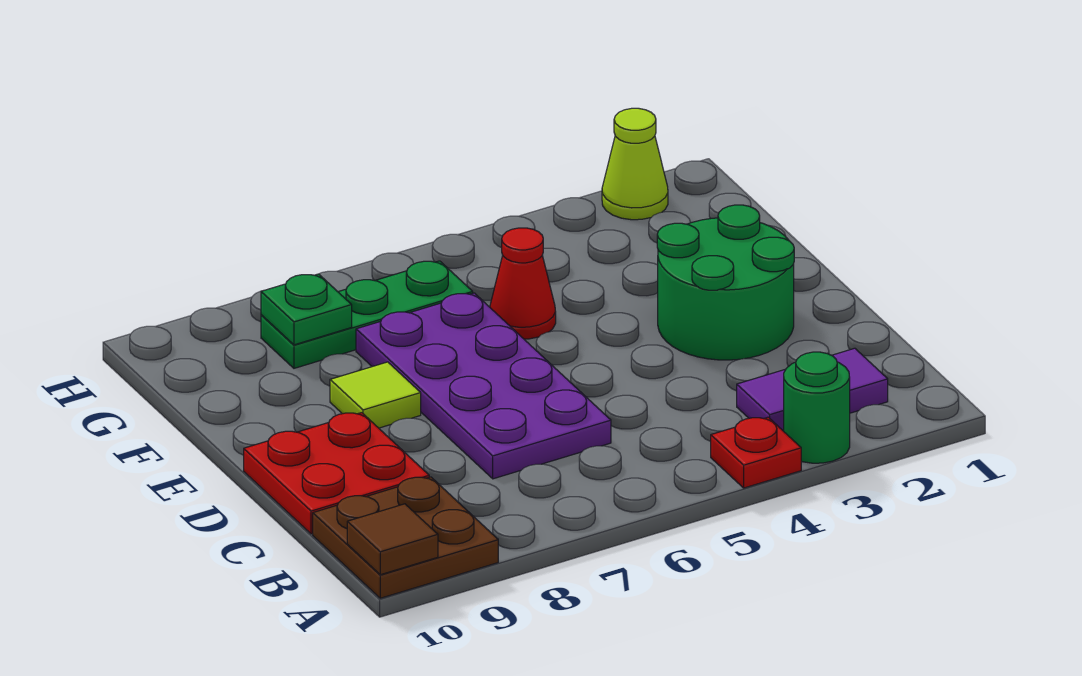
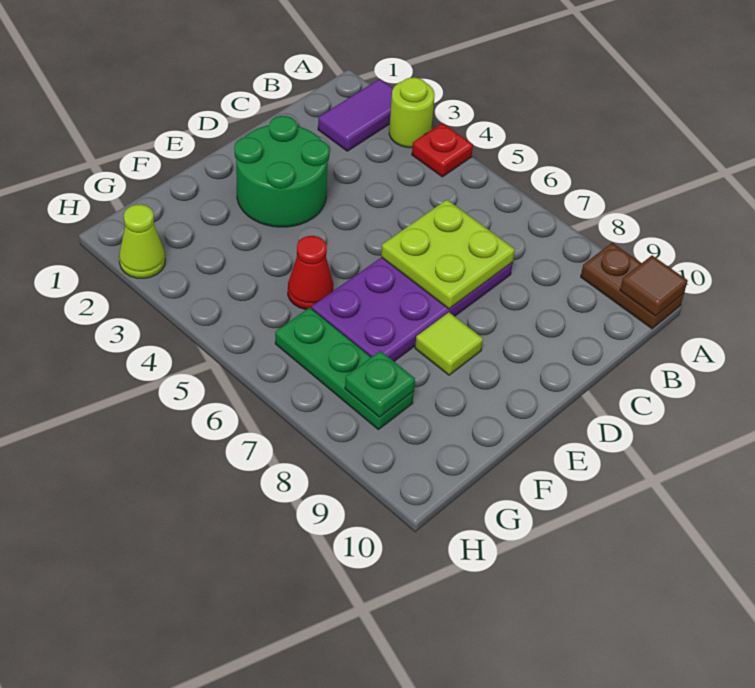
green 1x1 round brick [784,352,850,463] -> lime 1x1 round brick [389,78,435,148]
brown 2x2 plate [313,477,498,598] -> brown 1x2 plate [581,243,684,329]
purple 1x2 tile [737,348,888,431] -> purple 1x2 tile turned to [318,79,393,151]
none -> lime 2x2 plate [381,200,515,309]
red 2x2 plate [244,413,429,534] -> none

